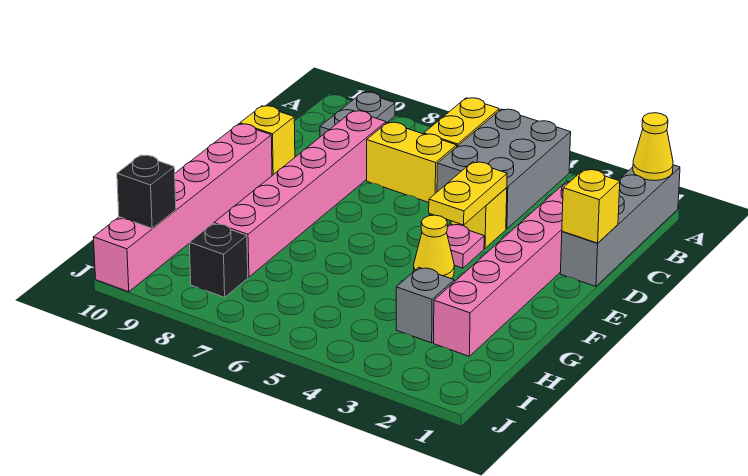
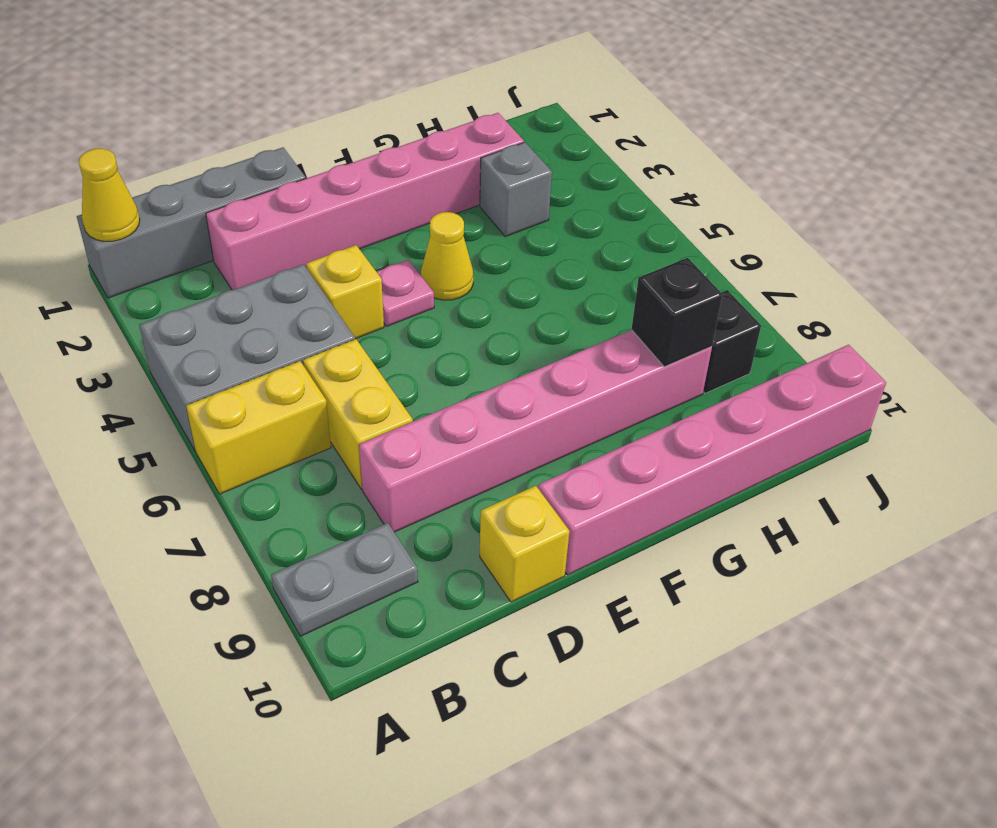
yellow 1x1 brick [562,169,620,243] -> none
yellow 1x2 plate [429,162,507,225] -> none
black 1x1 brick [117,155,176,228] -> black 1x1 brick moved to [631,258,723,367]

